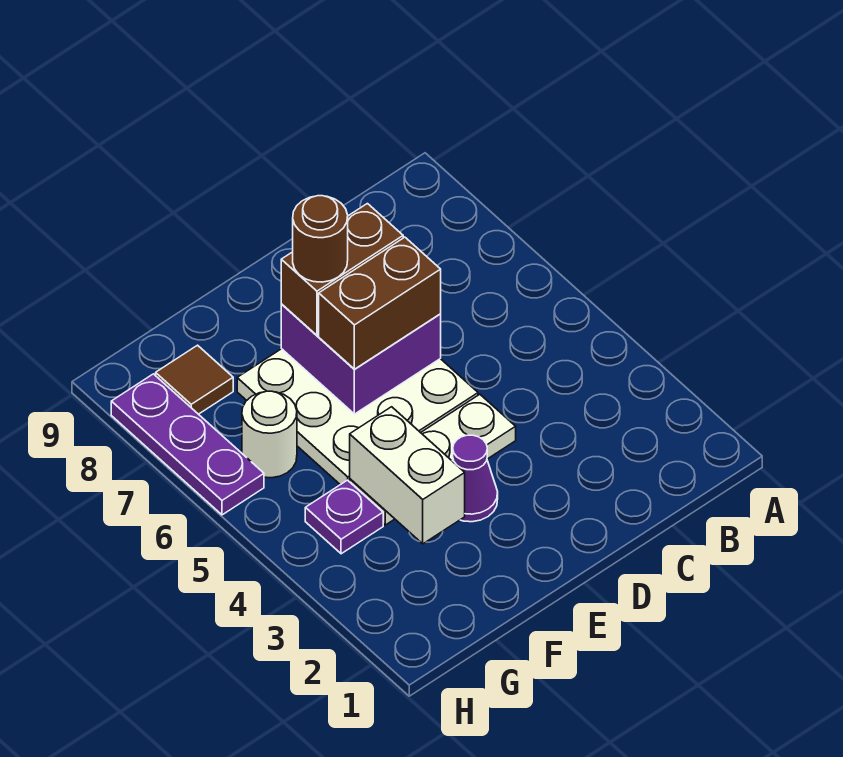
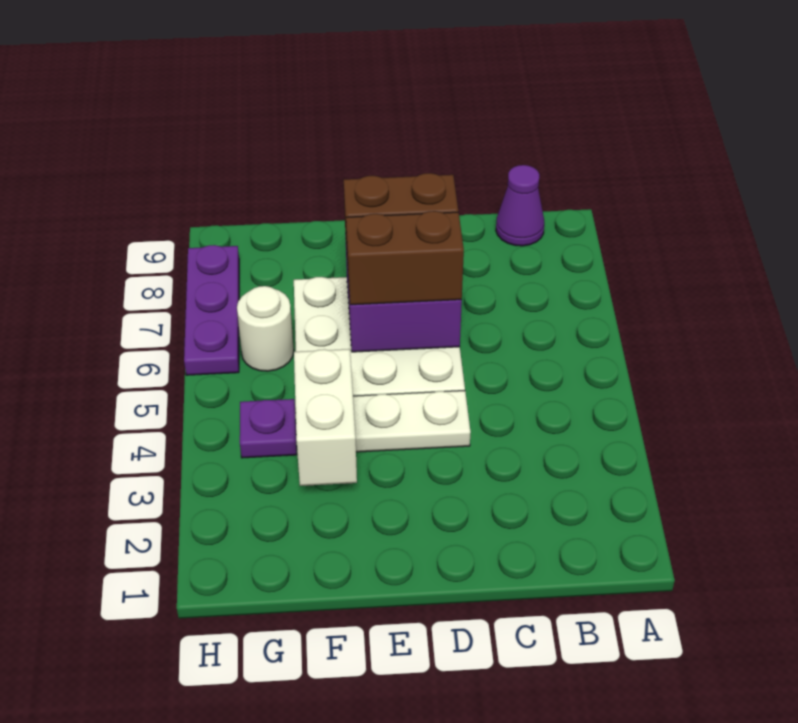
purple 1x1 cone [453,435,498,522] -> purple 1x1 cone moved to [496,165,544,246]
brown 1x1 round brick [293,196,348,282] -> none
brown 1x1 tile [156,345,233,414] -> none

